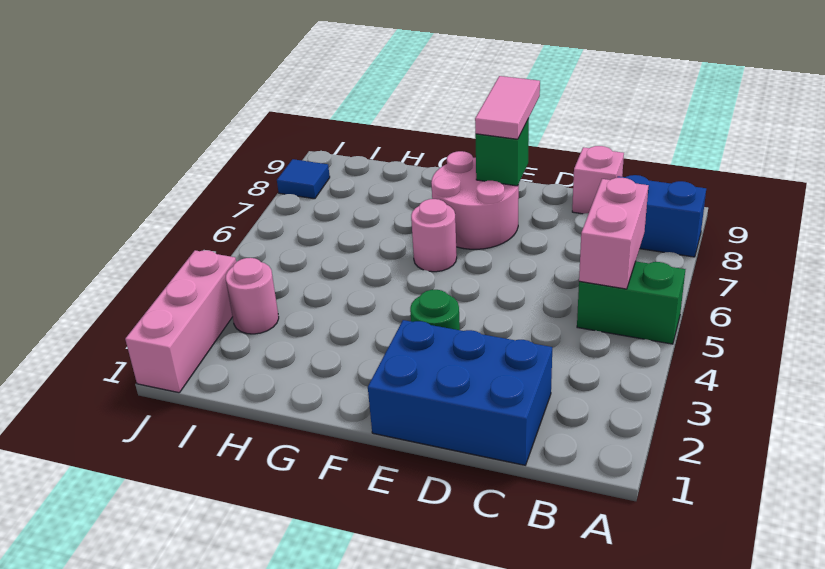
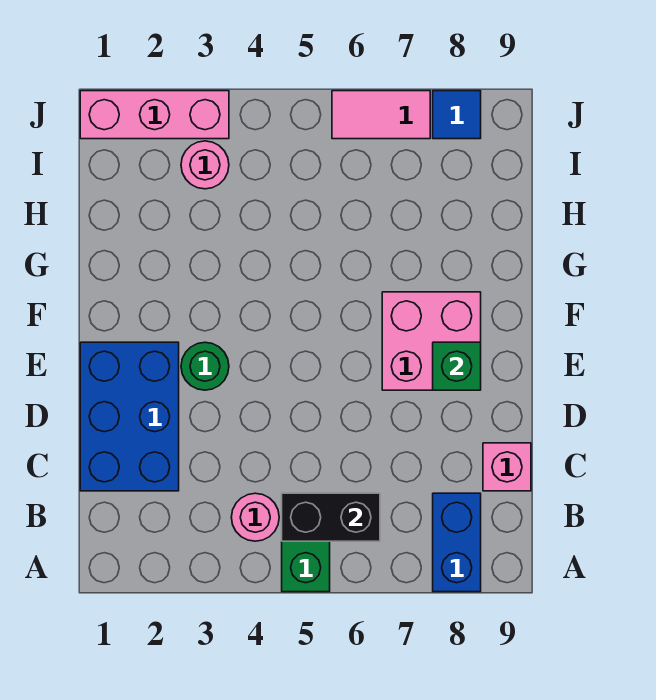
pink 1x2 brick [579,178,649,289] -> black 1x2 brick [282,493,380,541]
pink 2x2 round brick [431,151,519,249] -> pink 2x2 brick [382,292,481,390]
pink 1x2 tile [475,76,540,139] -> pink 1x2 tile moved to [332,91,430,139]
pink 1x1 round brick [411,199,457,272] -> pink 1x1 round brick moved to [231,493,279,541]

